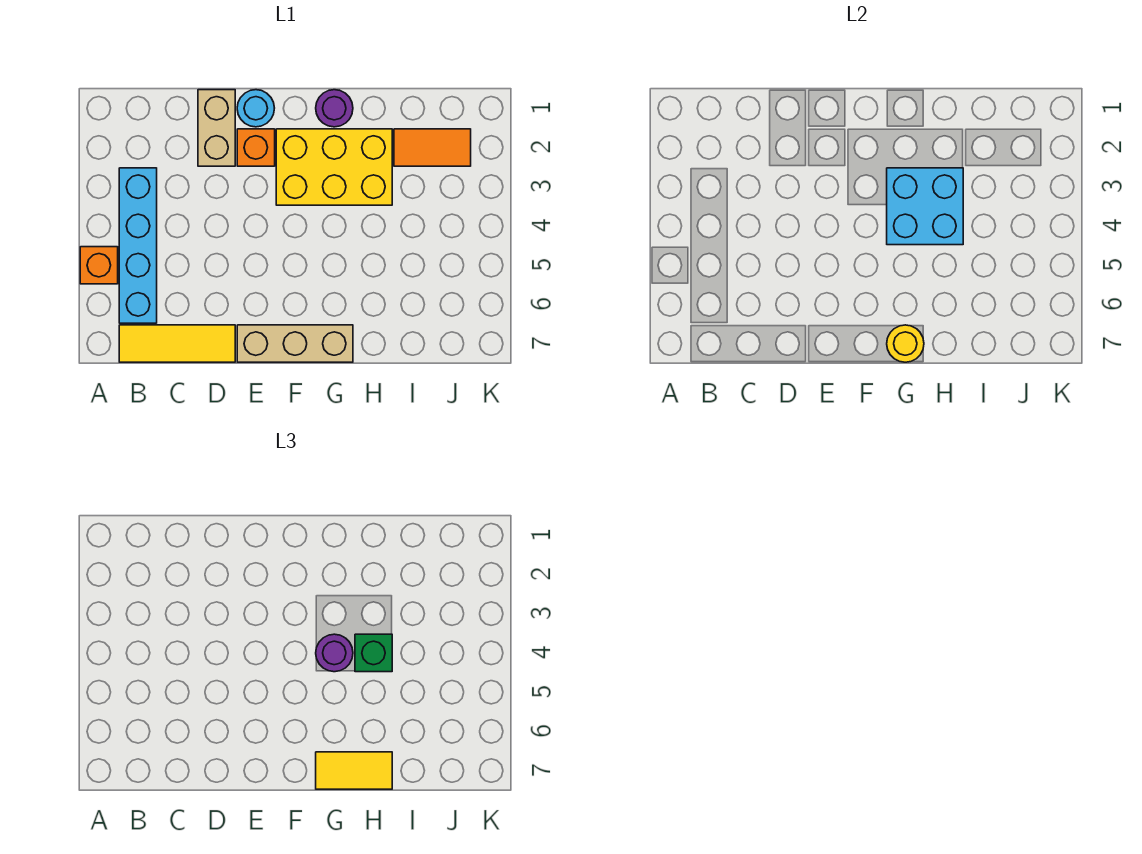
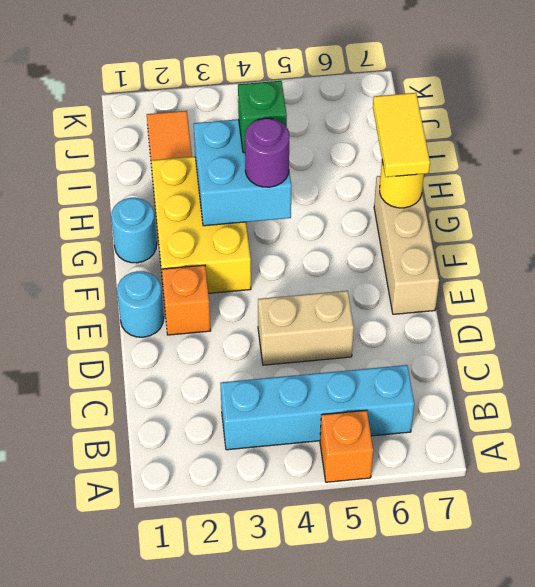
yellow 1x3 tile [119,325,235,362] -> none
tan 1x2 brick [198,90,235,166] -> tan 1x2 brick moved to [258,291,354,365]
purple 1x1 round brick [316,90,353,127] -> cyan 1x1 round brick [111,198,157,263]

